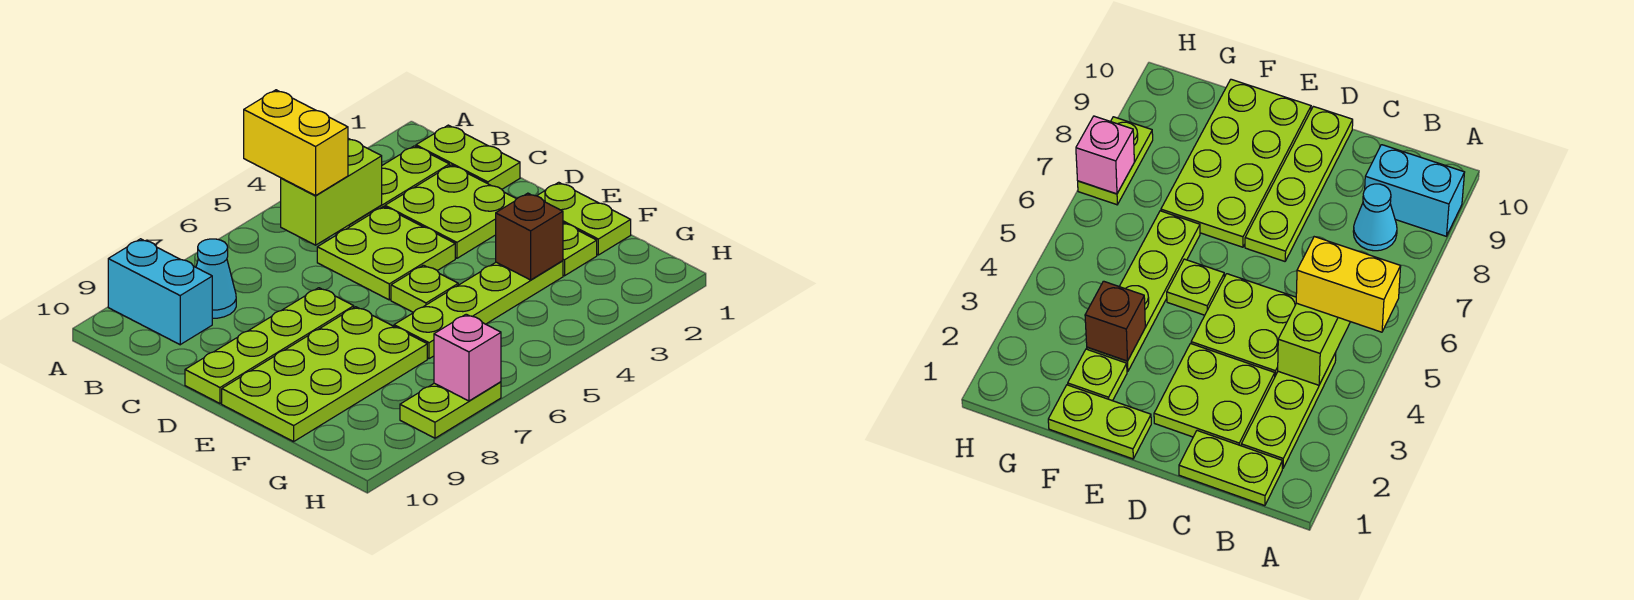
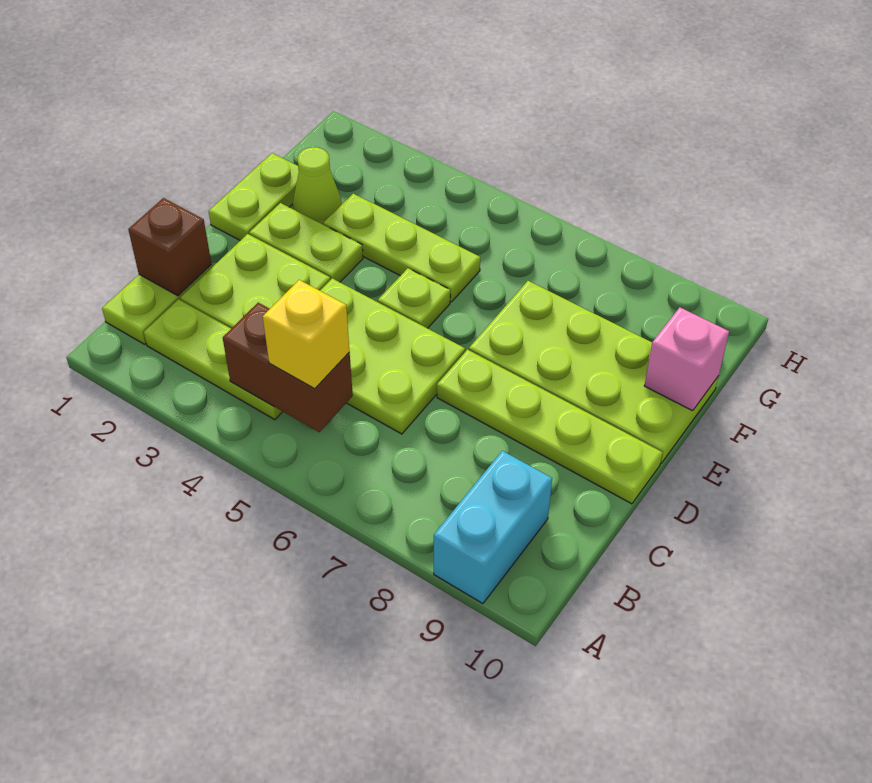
yellow 1x2 brick [244,90,348,196] -> yellow 1x1 brick [263,280,350,389]
lime 1x2 brick [281,139,382,245] -> brown 1x2 brick [223,303,353,432]
cyan 1x1 cone [196,239,236,318] -> none
lime 2x2 plate [317,207,455,300] -> lime 2x3 plate [320,278,465,434]
lime 1x1 plate [563,223,597,276] -> lime 1x1 cone [293,147,342,225]
lime 1x4 plate [394,261,563,359] -> lime 1x3 plate [323,194,480,302]
brown 1x1 brick [496,193,563,280] -> brown 1x1 brick moved to [128,198,211,296]
lime 1x2 plate [400,382,501,438] -> lime 1x2 plate moved to [249,203,363,282]
pink 1x1 brick [434,314,501,401] -> pink 1x1 brick moved to [644,307,729,411]

